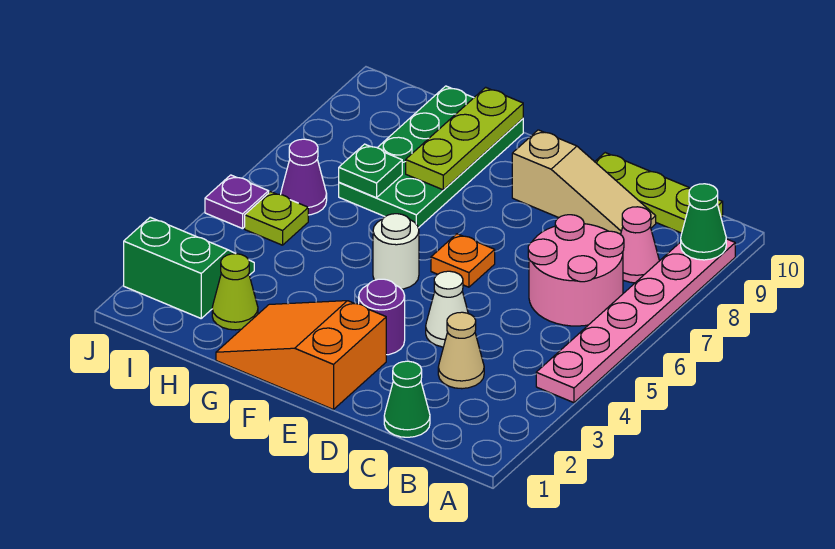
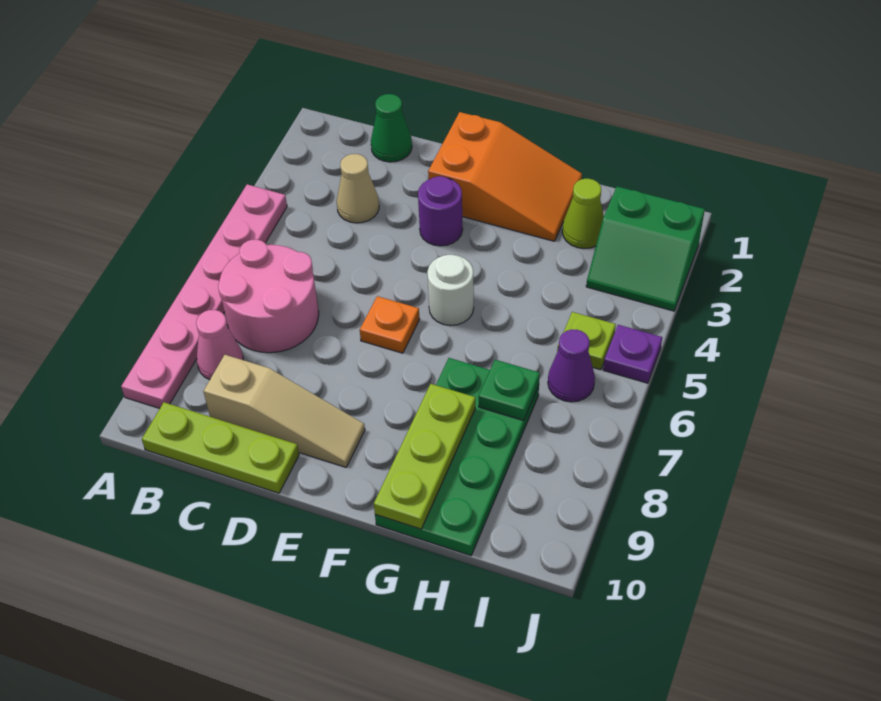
green 1x1 cone [681,184,726,260] -> none
tan 1x3 slope [512,130,656,235] -> tan 1x3 slope turned to [203,355,365,467]
white 1x1 cone [426,271,468,347] -> none

